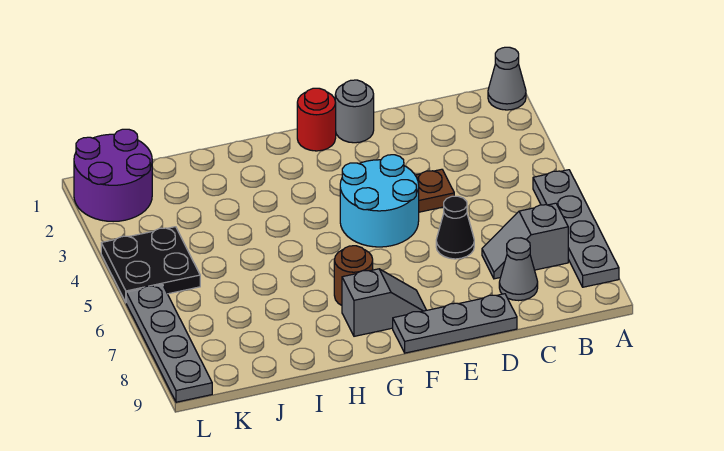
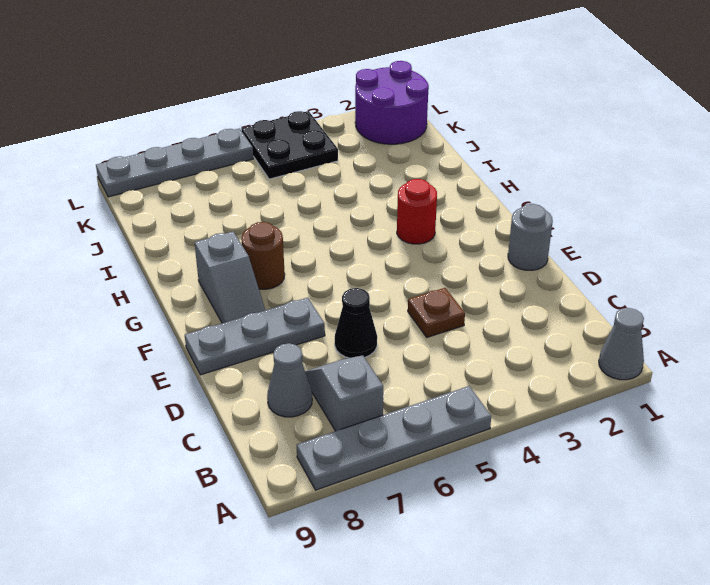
grey 1x3 plate [393,294,517,353] -> grey 1x3 plate turned to [185,298,325,375]
cyan 2x2 round brick [340,155,419,247] -> none
red 1x1 round brick [297,88,336,151] -> red 1x1 round brick moved to [397,179,437,244]

